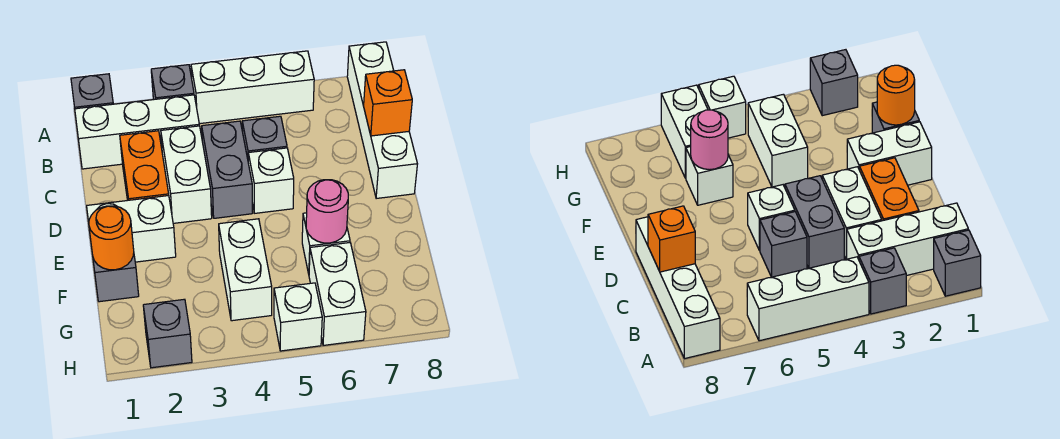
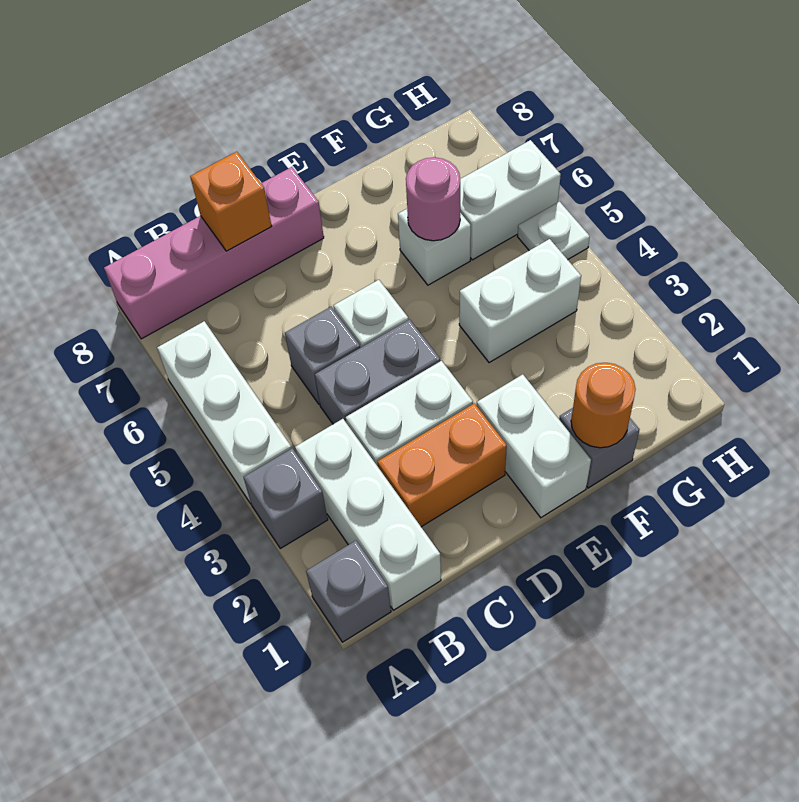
white 1x4 brick [347,42,417,199] -> pink 1x4 brick [104,167,324,339]
grey 1x1 brick [143,299,192,368] -> none
white 1x1 brick [274,283,322,351] -> white 1x1 plate [518,202,590,260]

